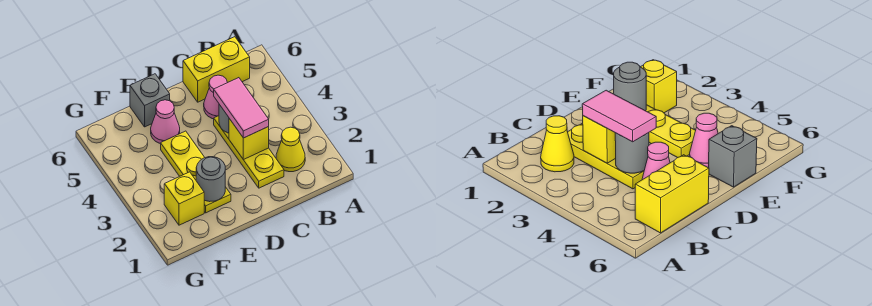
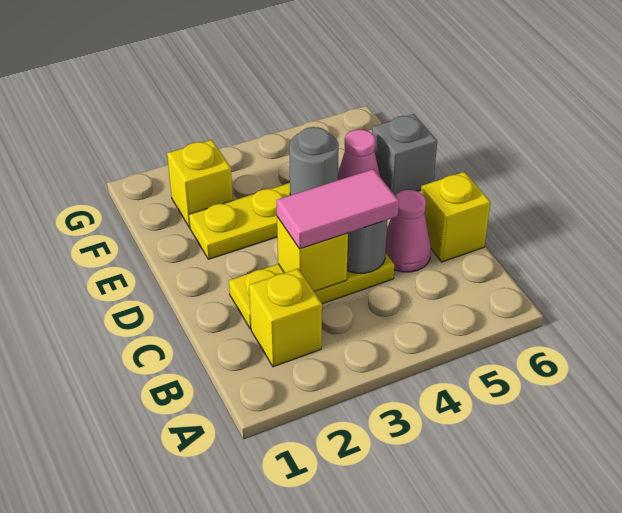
yellow 1x1 cone [276,127,305,172] -> yellow 1x1 brick [249,269,322,367]
yellow 1x2 brick [183,37,250,102] -> yellow 1x1 brick [421,172,490,262]
grey 1x1 round brick [196,157,225,202] -> grey 1x1 round brick moved to [289,127,339,195]

